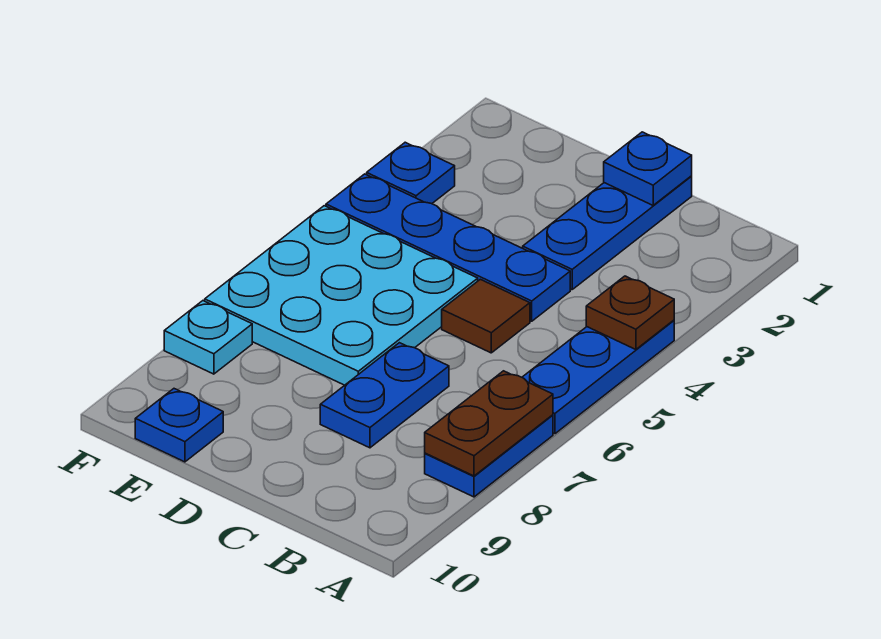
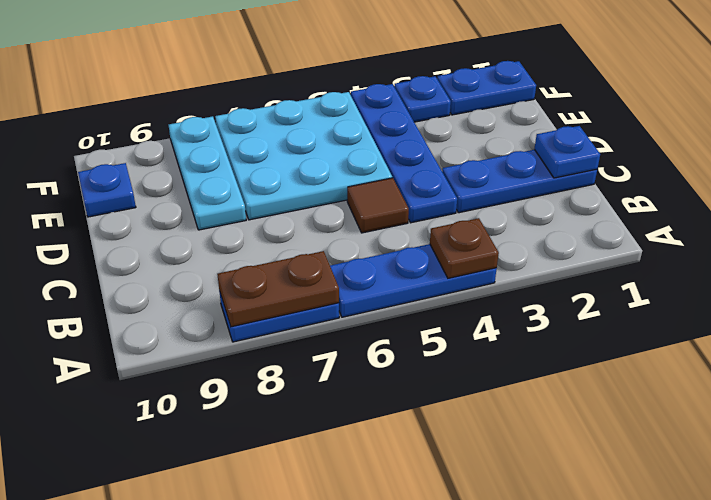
blue 1x2 plate [320,343,449,448] -> blue 1x2 plate moved to [437,61,536,115]
cyan 1x1 plate [164,301,252,374] -> cyan 1x3 plate [169,116,246,230]

